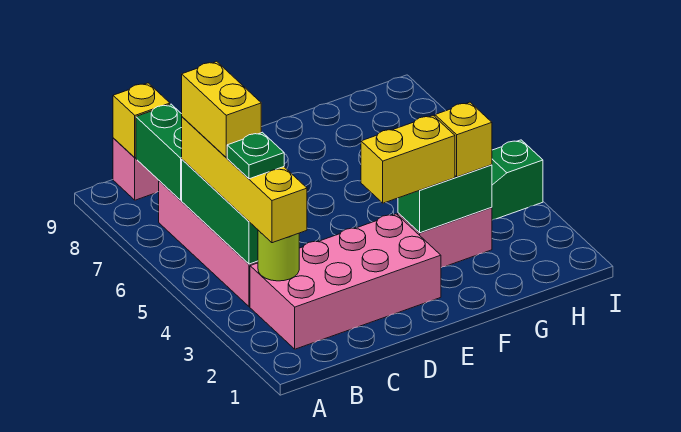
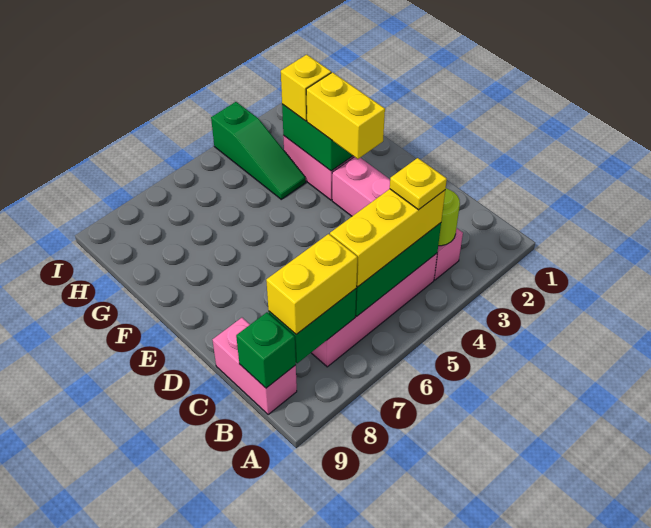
pink 2x4 brick [250,214,441,349] -> pink 1x4 brick [332,157,463,280]
yellow 1x4 brick [182,117,307,243] -> yellow 1x3 brick [330,189,445,287]
green 1x1 plate [227,132,284,179] -> yellow 1x1 plate [390,158,447,210]
yellow 1x2 brick [182,61,261,157] -> yellow 1x2 brick moved to [266,234,357,334]
yellow 1x1 brick [113,83,170,158] -> green 1x1 brick [236,312,296,388]

